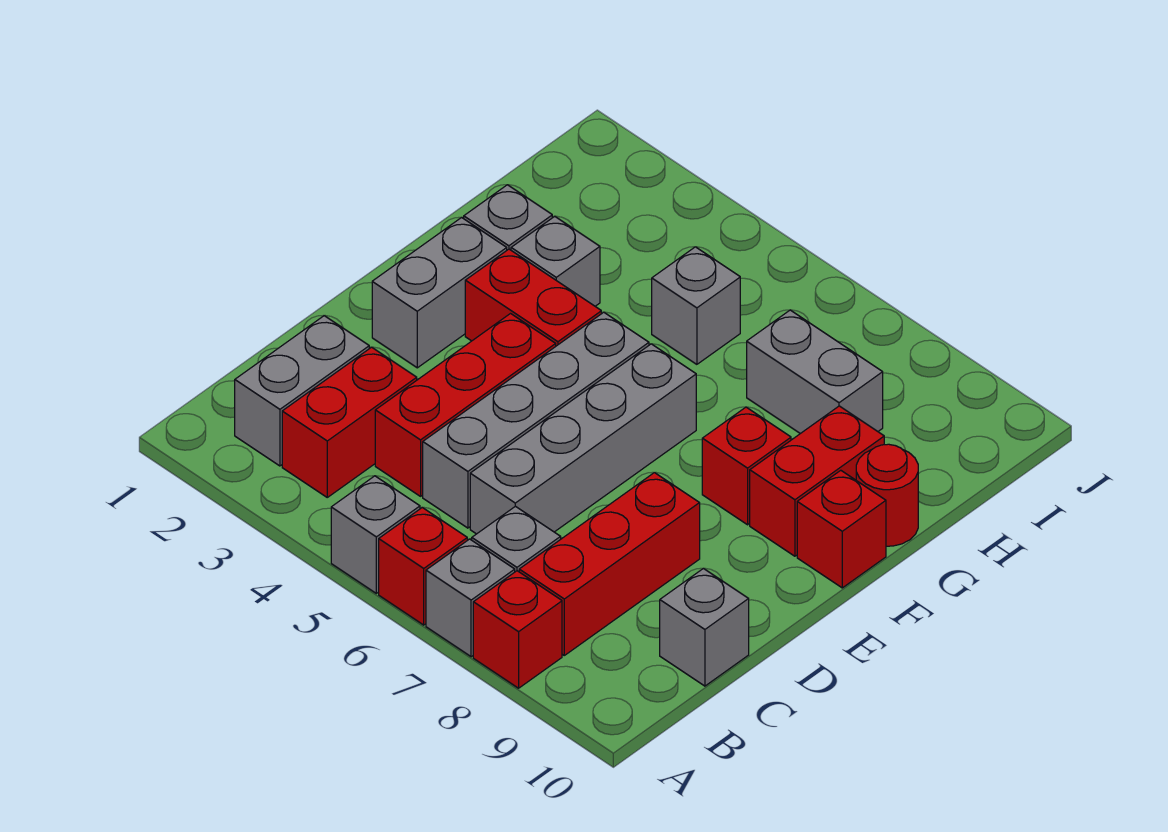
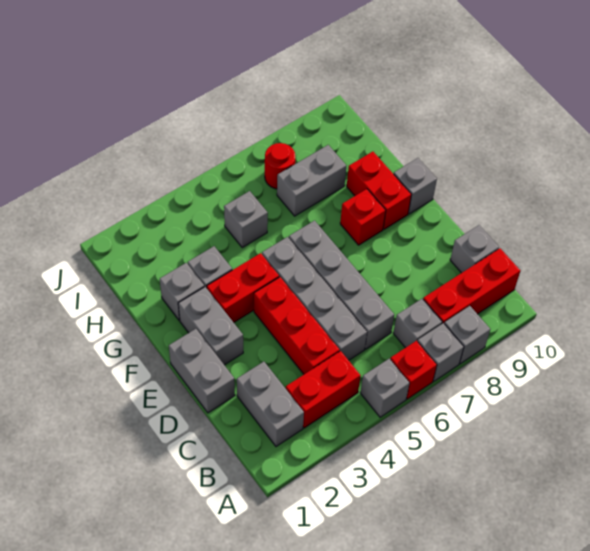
red 1x1 brick [473,571,562,688] -> grey 1x1 brick [444,306,490,364]
red 1x2 brick [282,347,417,497] -> red 1x2 brick turned to [286,351,361,428]
red 1x3 brick [519,473,700,655] -> red 1x3 brick turned to [423,248,521,324]
none -> grey 1x2 brick [169,329,235,413]
red 1x1 brick [797,470,886,588] -> grey 1x1 brick [394,158,437,214]
red 1x1 round brick [856,444,918,546] -> red 1x1 round brick moved to [265,143,295,189]

